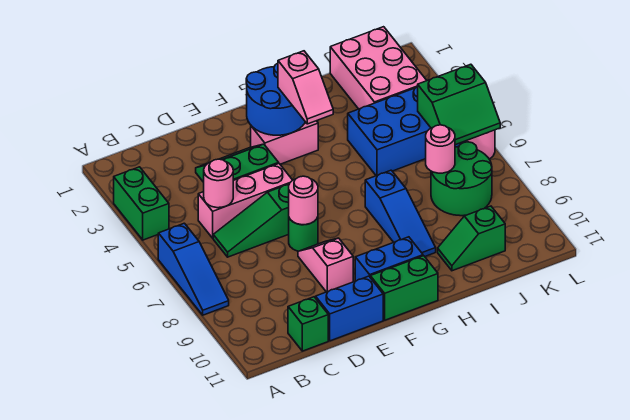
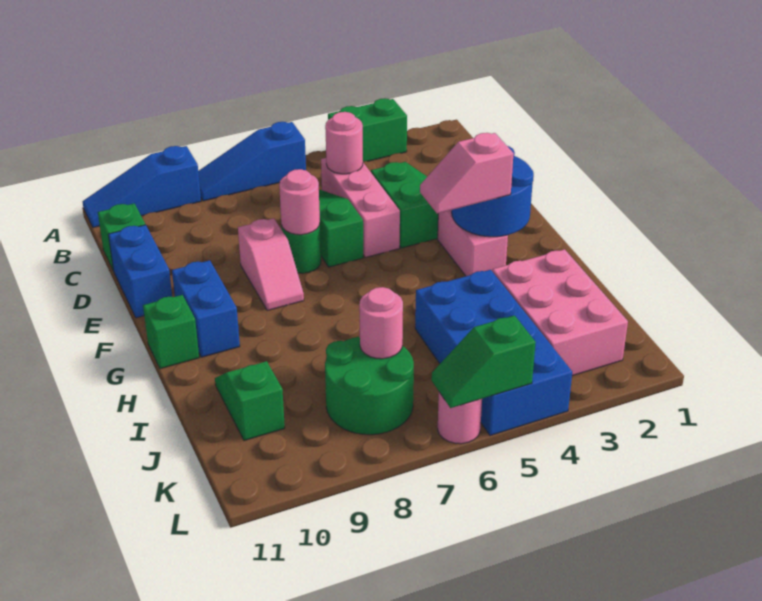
pink 1x2 slope [298,238,353,292] -> pink 1x2 slope turned to [238,218,304,310]
green 1x2 brick [370,256,438,320] -> green 1x1 brick [143,295,199,369]
blue 1x3 slope [365,170,436,256] -> blue 1x3 slope moved to [82,146,201,227]
pink 2x3 brick [330,27,427,109] -> pink 2x3 brick turned to [492,249,628,376]
green 2x2 slope [418,64,500,145] -> green 1x2 slope [431,316,536,408]

